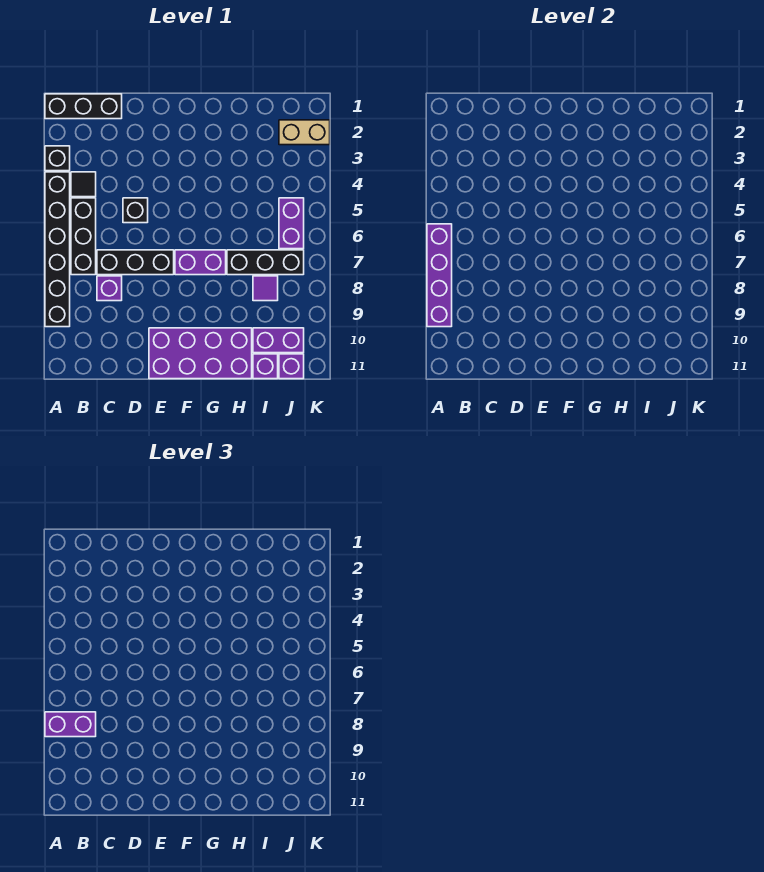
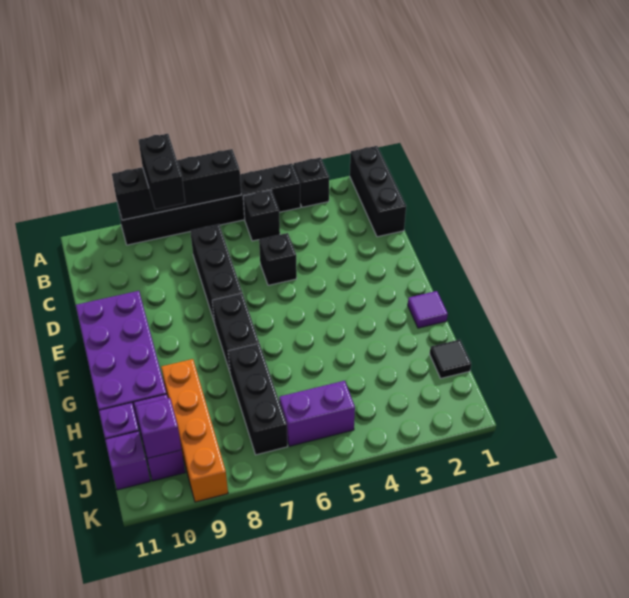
purple 1x4 brick [427,224,452,327] -> black 1x4 brick [112,149,241,220]
purple 1x2 brick [45,712,96,737] -> black 1x2 brick [139,134,185,209]
black 1x1 tile [71,172,96,197] -> black 1x1 tile moved to [430,340,471,378]
black 1x3 brick [71,198,96,275] -> black 1x1 brick [243,190,280,241]
purple 1x1 brick [97,276,122,301] -> purple 1x1 brick moved to [136,398,182,458]
purple 1x2 brick [175,250,226,275] -> black 1x2 brick [212,293,259,371]
none -> orange 1x4 brick [161,359,228,502]
purple 1x1 tile [253,276,278,301] -> purple 1x1 tile moved to [408,291,448,328]
tan 1x2 brick [279,120,330,145] -> none

